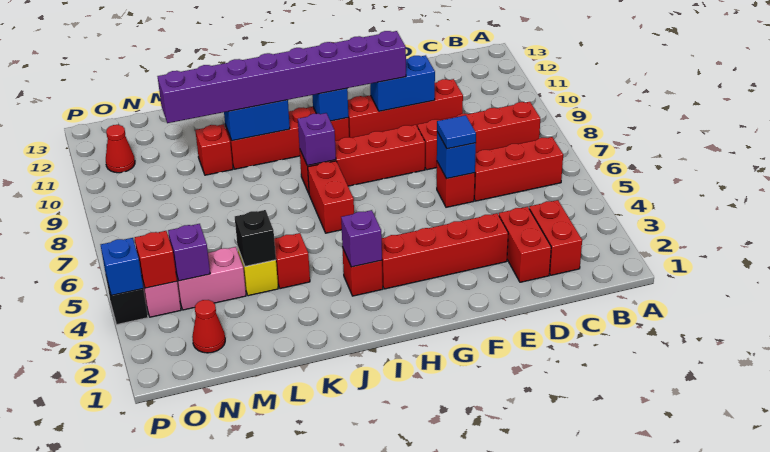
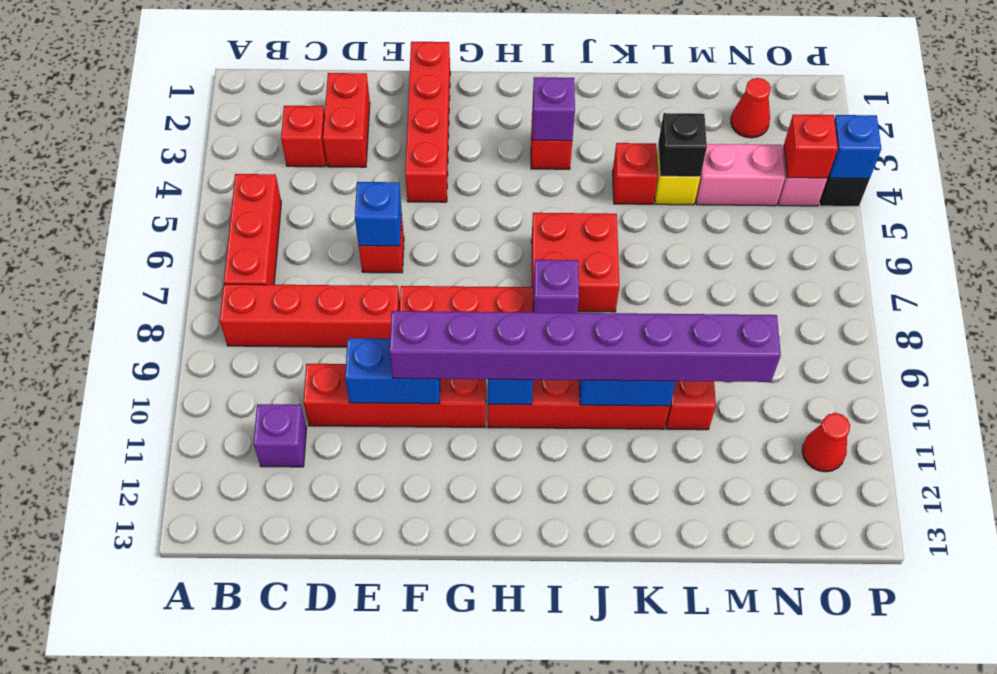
red 1x3 brick [474,137,563,201] -> red 1x3 brick turned to [224,174,281,285]
red 1x2 brick [529,200,582,275] -> red 1x1 brick [281,106,326,167]
red 1x4 brick [382,213,508,289] -> red 1x4 brick turned to [405,42,450,202]
blue 1x1 tile [437,115,476,149] -> none
red 1x2 brick [308,161,354,233] -> red 2x2 brick [531,213,619,312]
purple 1x1 brick [168,224,210,281] -> purple 1x1 brick moved to [254,404,307,467]

